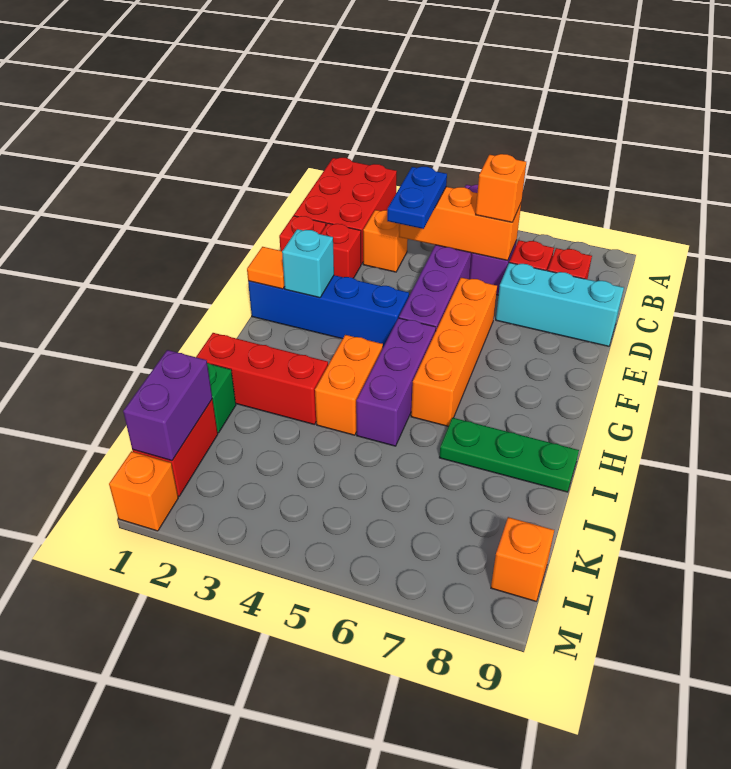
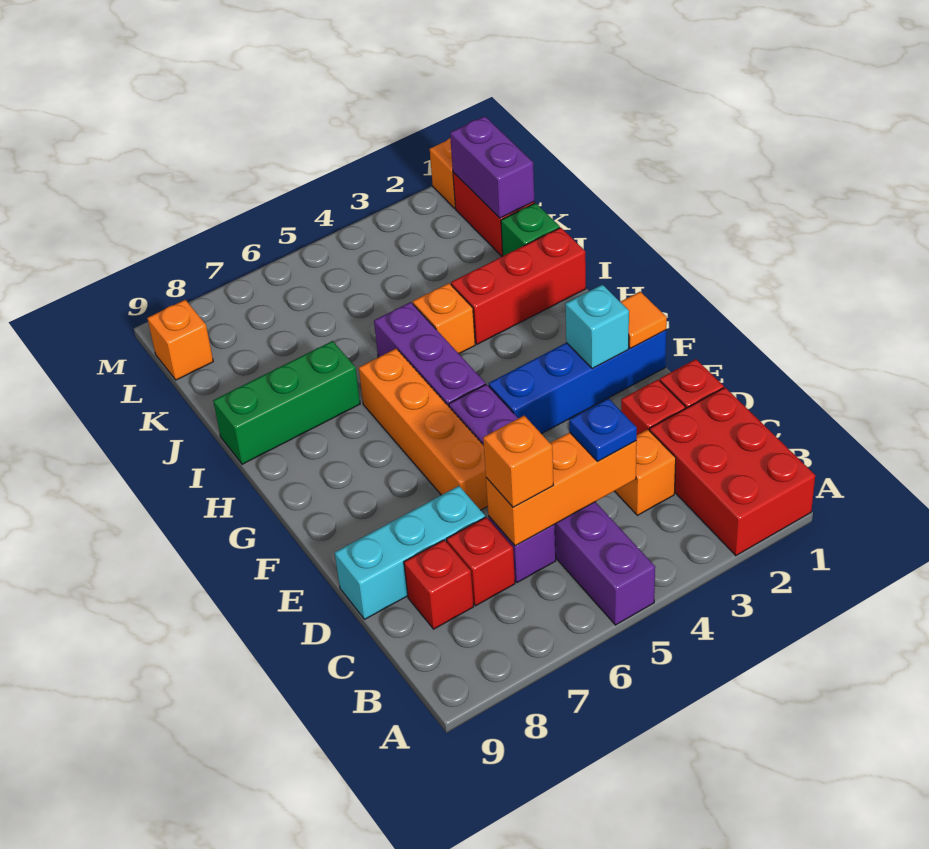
blue 1x2 plate [387,166,447,229] -> blue 1x1 plate [569,398,637,461]
orange 1x2 brick [315,335,383,435] -> orange 1x1 brick [413,283,475,354]
green 1x3 plate [439,418,579,492] -> green 1x3 brick [213,341,360,464]

